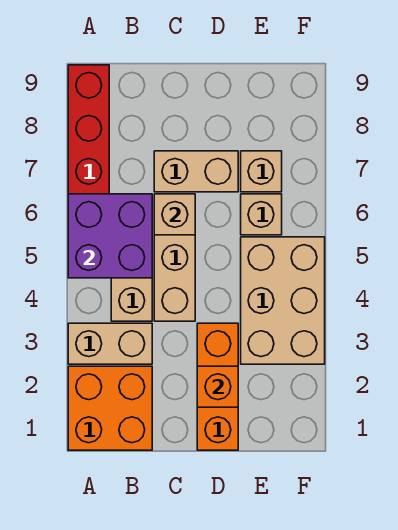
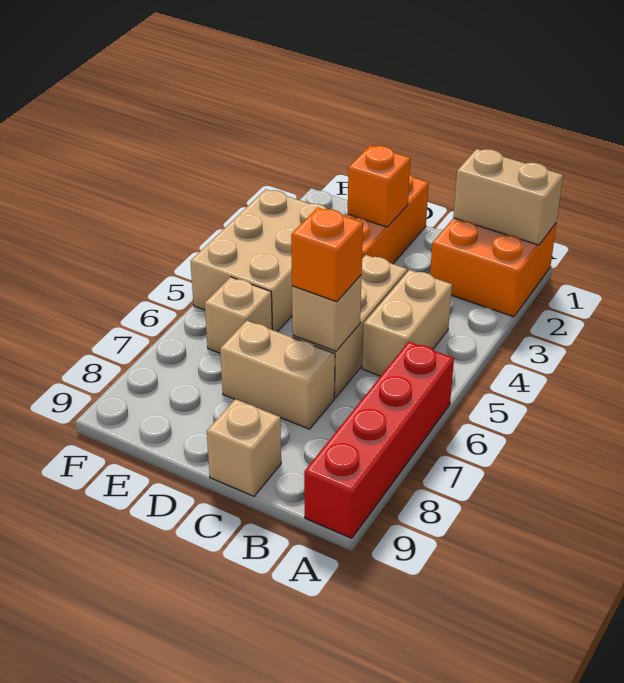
tan 1x2 brick [68,323,152,364] -> tan 1x2 brick moved to [453,149,563,245]
purple 2x2 brick [68,194,152,278] -> none
none -> orange 1x1 brick [291,207,363,302]
tan 1x1 brick [241,151,282,192] -> tan 1x1 brick moved to [207,399,281,496]

